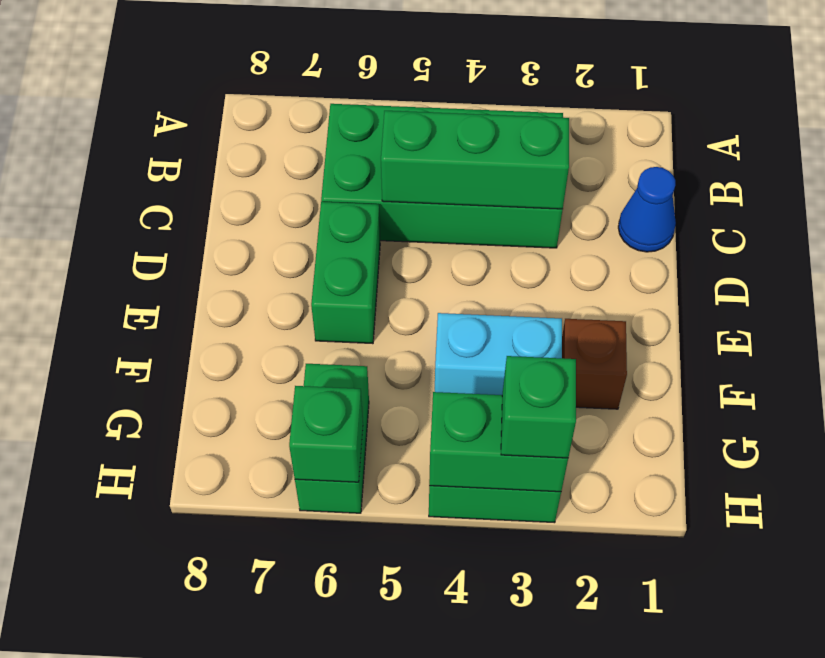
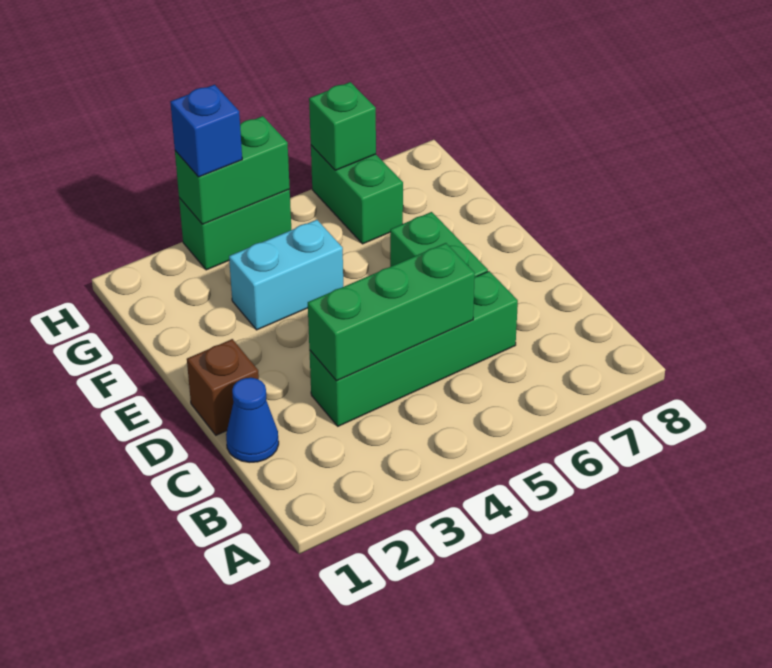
green 2x4 brick [321,104,563,248] -> green 1x4 brick [309,271,518,426]
brown 1x1 brick [562,319,627,409] -> brown 1x1 brick moved to [187,339,259,435]
green 1x1 brick [501,356,576,458] -> blue 1x1 brick [170,85,242,177]

